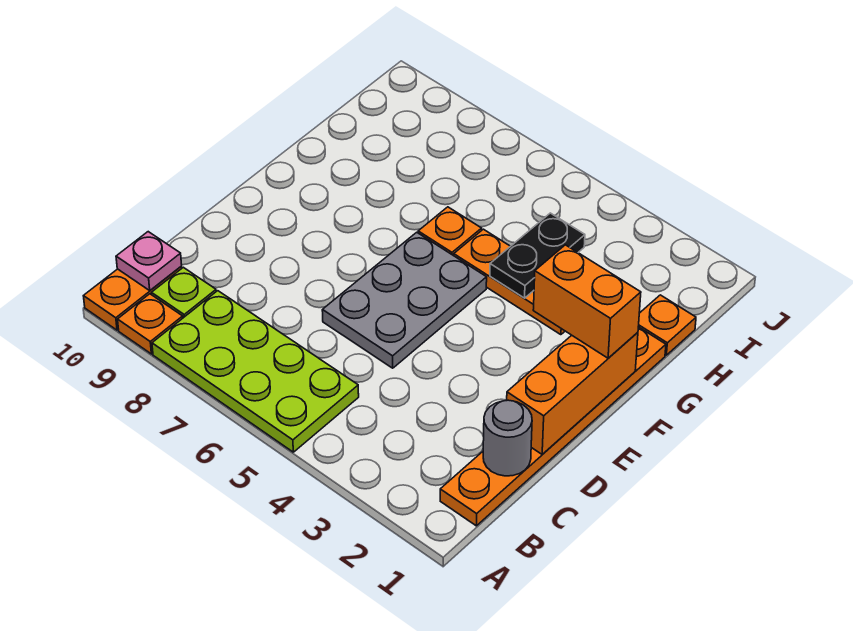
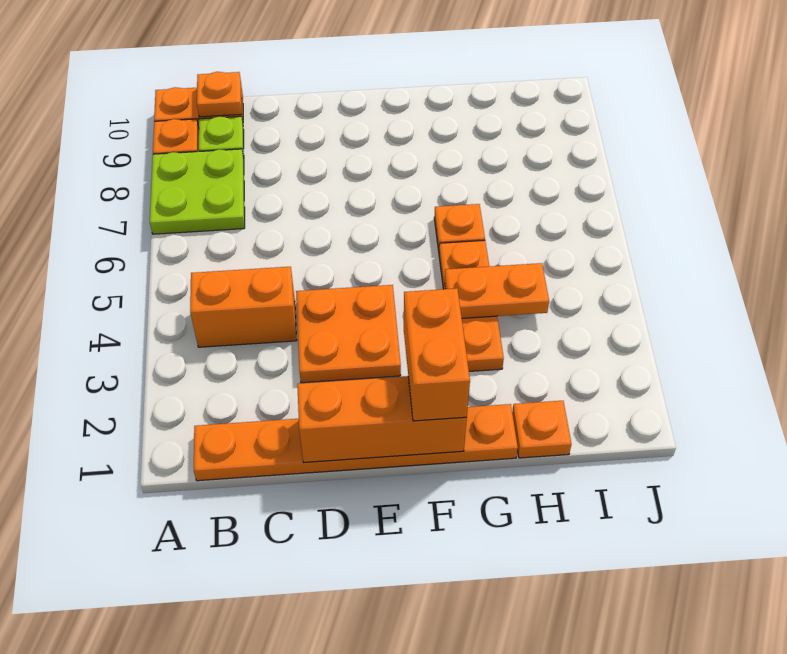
lime 2x4 plate [152,291,359,452] -> lime 2x2 plate [150,149,245,234]
none -> orange 1x2 brick [190,267,297,347]
pink 1x1 plate [116,232,182,290] -> orange 1x1 plate [197,72,242,117]
grey 1x1 round brick [483,400,532,476] -> none
none -> orange 2x2 plate [296,285,401,383]
grey 2x3 plate [322,232,487,368] -> none
black 1x2 plate [490,213,585,298] -> orange 1x2 plate [445,263,549,318]

